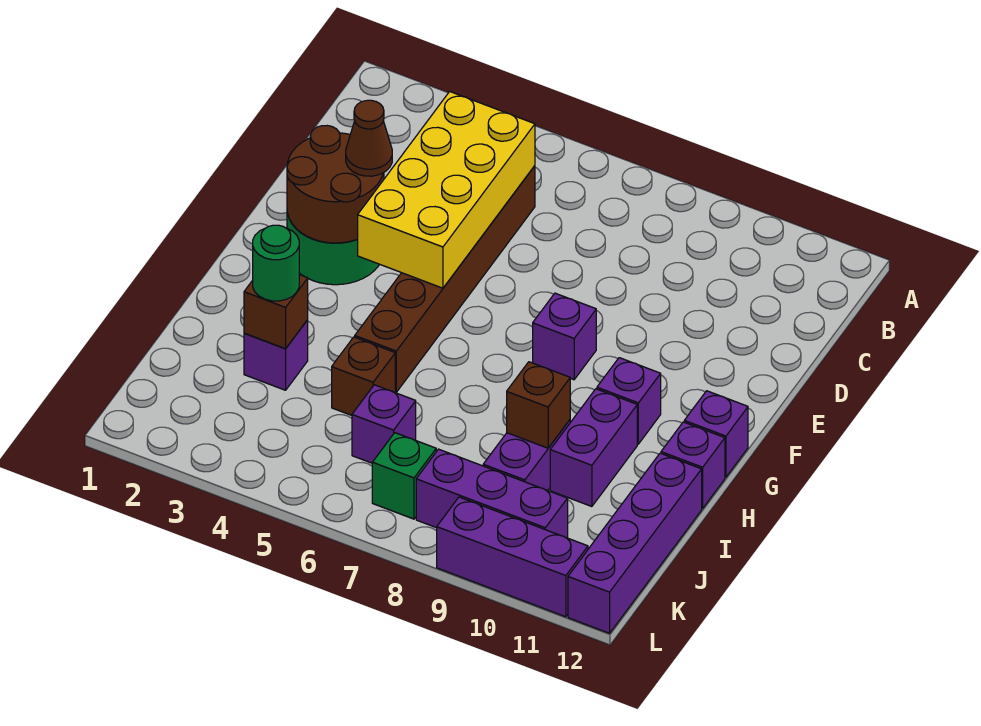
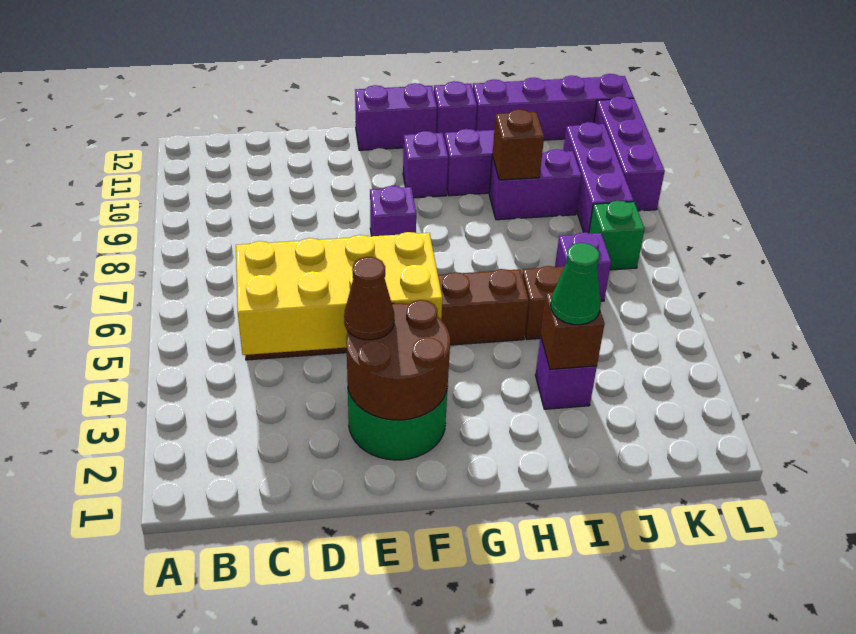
purple 1x1 brick [684,391,748,477] -> purple 1x2 brick [355,83,437,150]
green 1x1 round brick [253,225,299,301] -> green 1x1 cone [551,243,601,325]

